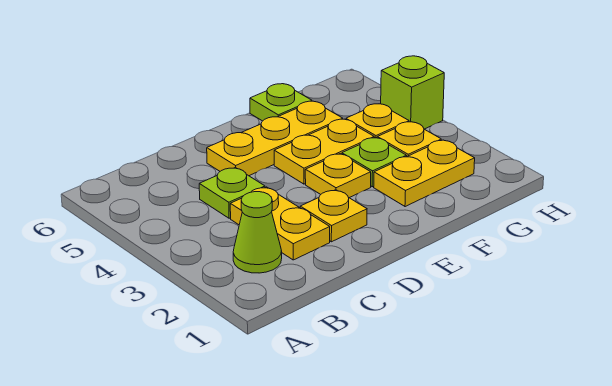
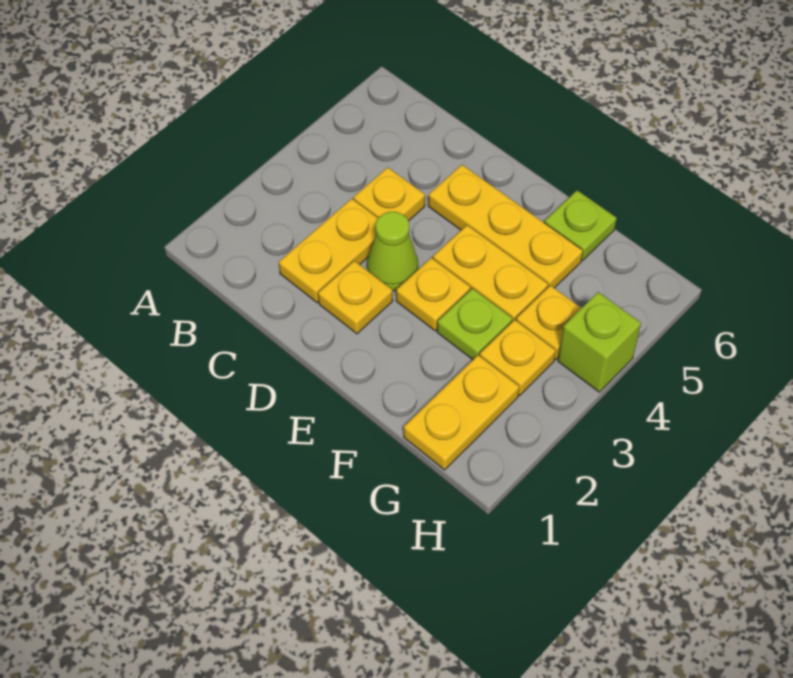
lime 1x1 cone [233,192,282,273] -> lime 1x1 cone moved to [367,212,418,291]
lime 1x1 plate [199,167,265,218] -> yellow 1x1 plate [353,167,425,221]
yellow 1x2 plate [374,140,475,207] -> yellow 1x2 plate turned to [404,355,519,470]

